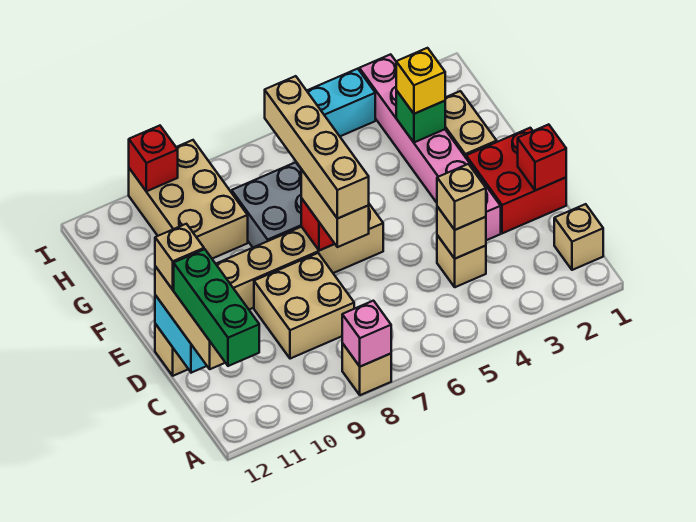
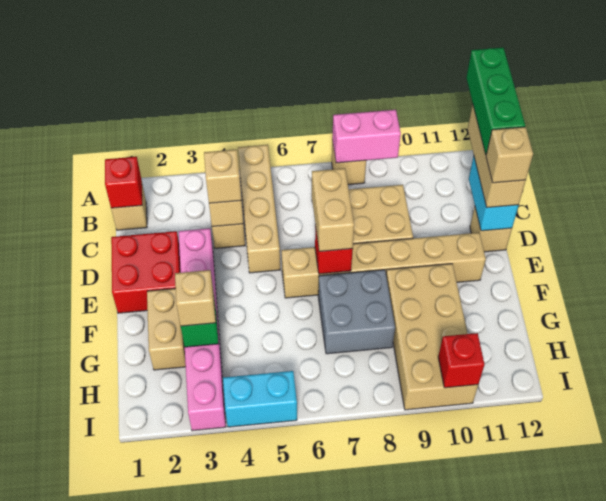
pink 1x1 brick [342,301,391,367] -> pink 1x2 brick [332,110,401,163]
red 1x1 brick [518,124,566,191] -> red 1x1 brick moved to [105,157,142,208]
tan 1x4 brick [265,76,369,219] -> tan 1x4 brick moved to [238,145,280,273]
yellow 1x1 brick [396,48,445,114] -> tan 1x1 brick [175,270,216,326]
tan 2x3 brick [129,140,248,259] -> tan 2x4 brick [386,264,478,410]

